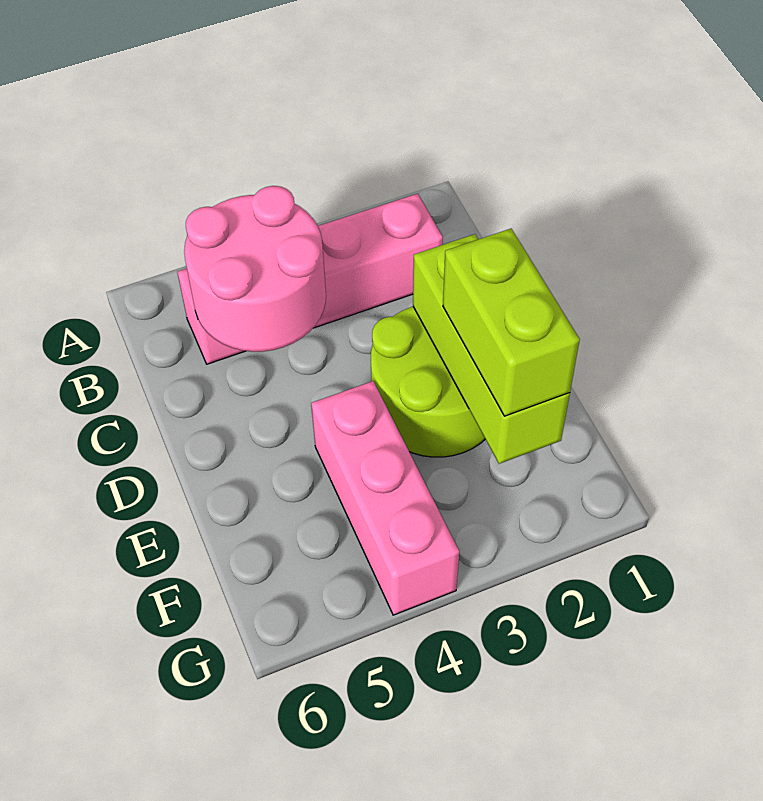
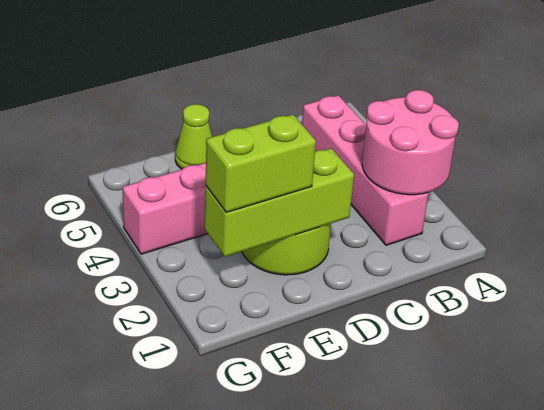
pink 2x2 round brick [184,186,326,352] -> pink 2x2 round brick moved to [362,90,459,195]
none -> lime 1x1 cone [175,104,212,169]

